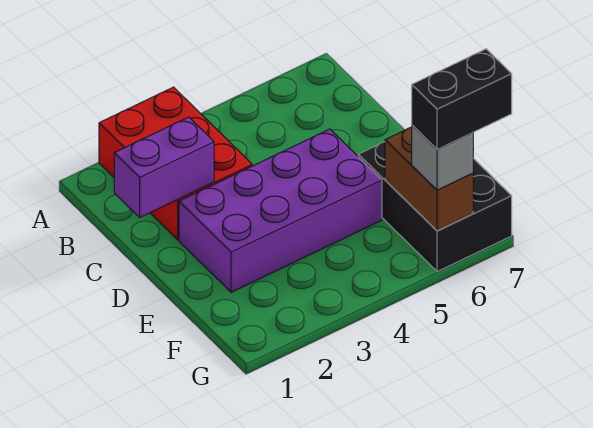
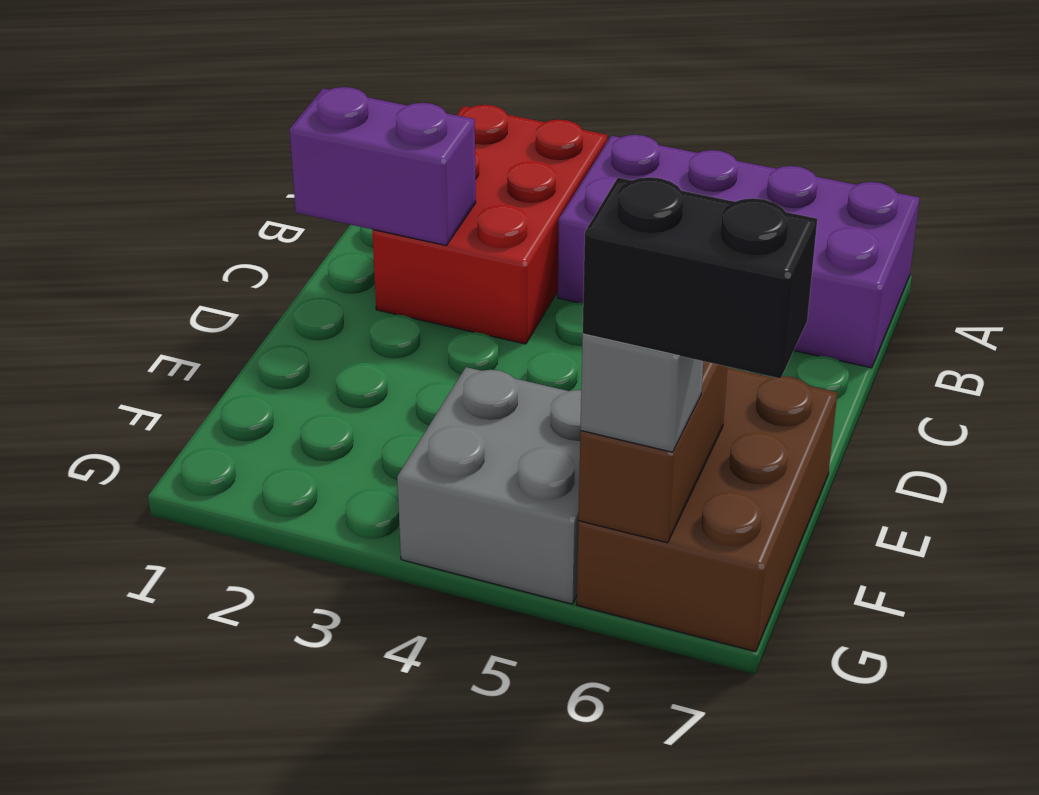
purple 2x4 brick [179,129,382,292] -> purple 2x4 brick moved to [558,135,920,368]
black 2x3 brick [358,142,512,272] -> brown 2x3 brick [577,367,837,652]
none -> grey 2x2 brick [397,367,581,604]

